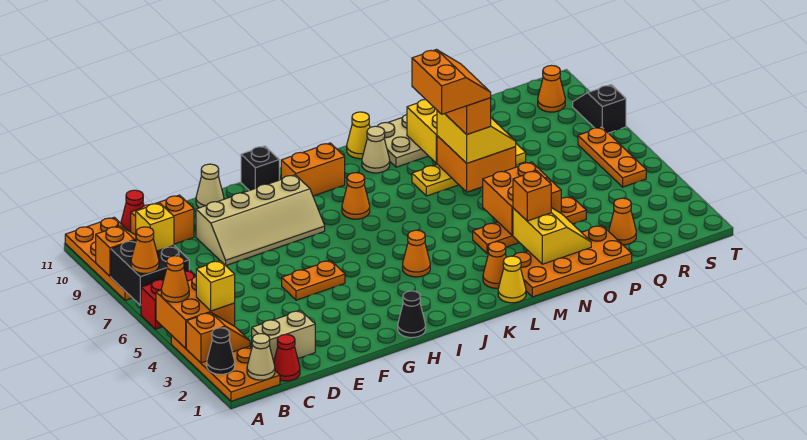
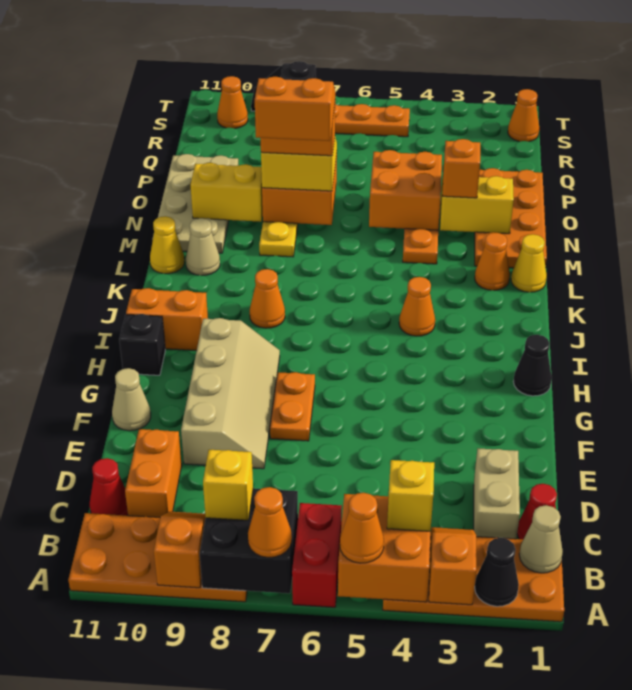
orange 1x2 plate [282,260,345,300] -> orange 1x2 plate moved to [270,372,315,441]
orange 1x2 brick [281,143,345,196] -> orange 1x2 brick turned to [126,288,208,351]
orange 1x1 cone [609,198,636,245] -> orange 1x1 cone moved to [508,89,539,142]

